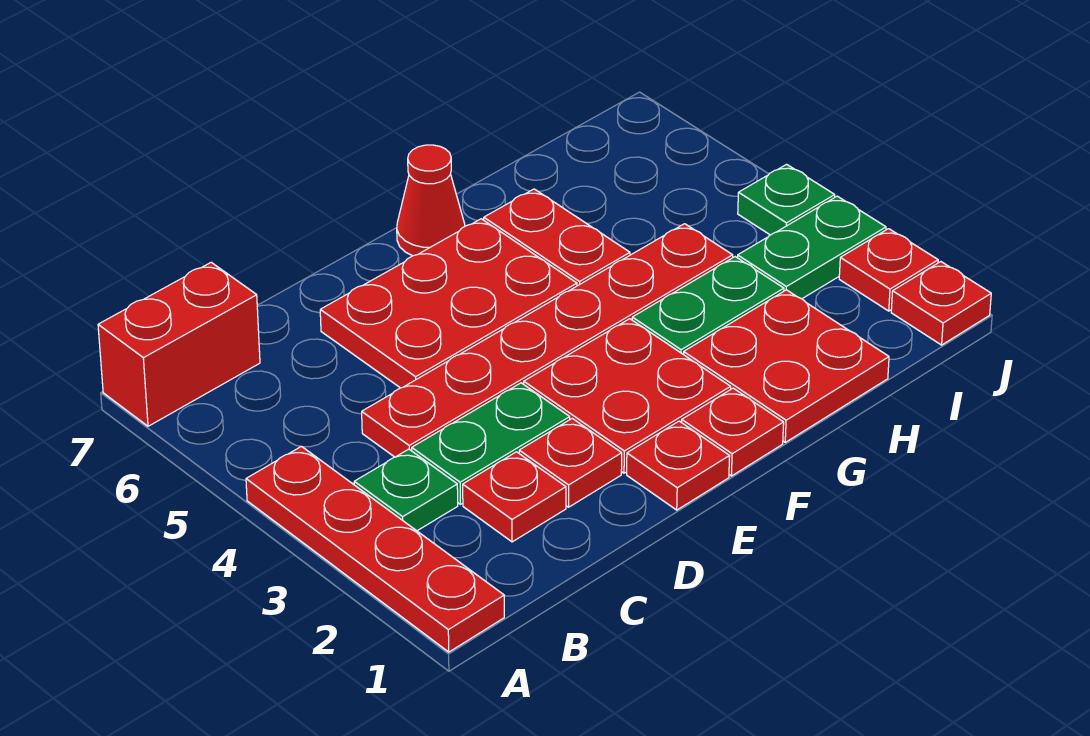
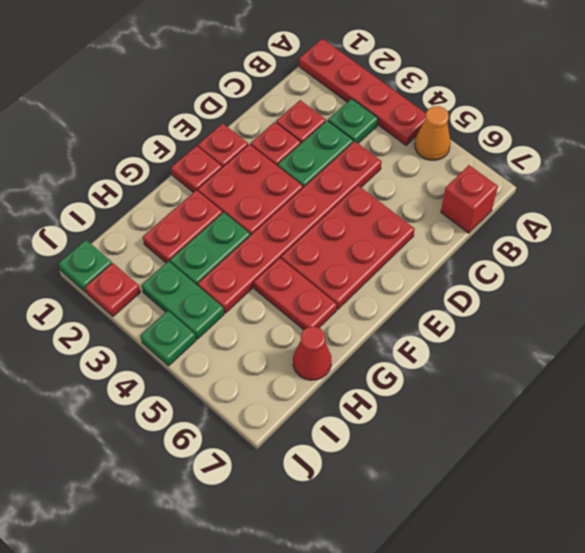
none -> orange 1x1 cone [415,106,451,160]
red 1x2 brick [98,262,260,426] -> red 1x1 brick [441,165,498,233]
red 1x1 cone [397,145,465,256] -> red 1x1 cone moved to [293,327,332,380]
red 2x2 plate [684,290,889,442] -> red 1x2 plate [143,190,223,263]
green 1x2 plate [737,196,886,299] -> green 1x2 plate turned to [142,261,224,339]
red 1x1 plate [891,262,991,345] -> green 1x1 plate [59,240,112,293]

